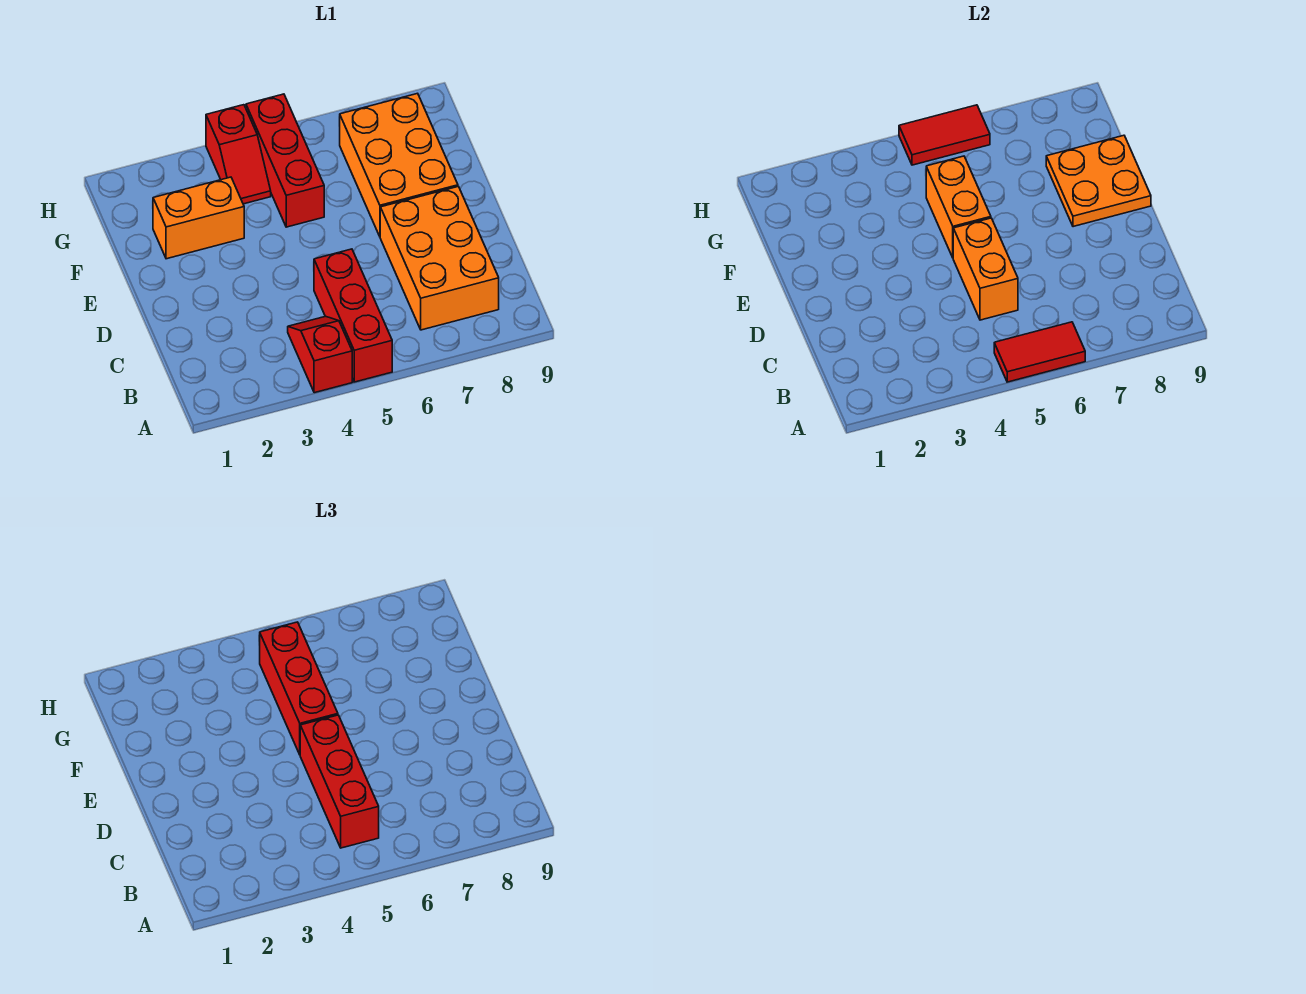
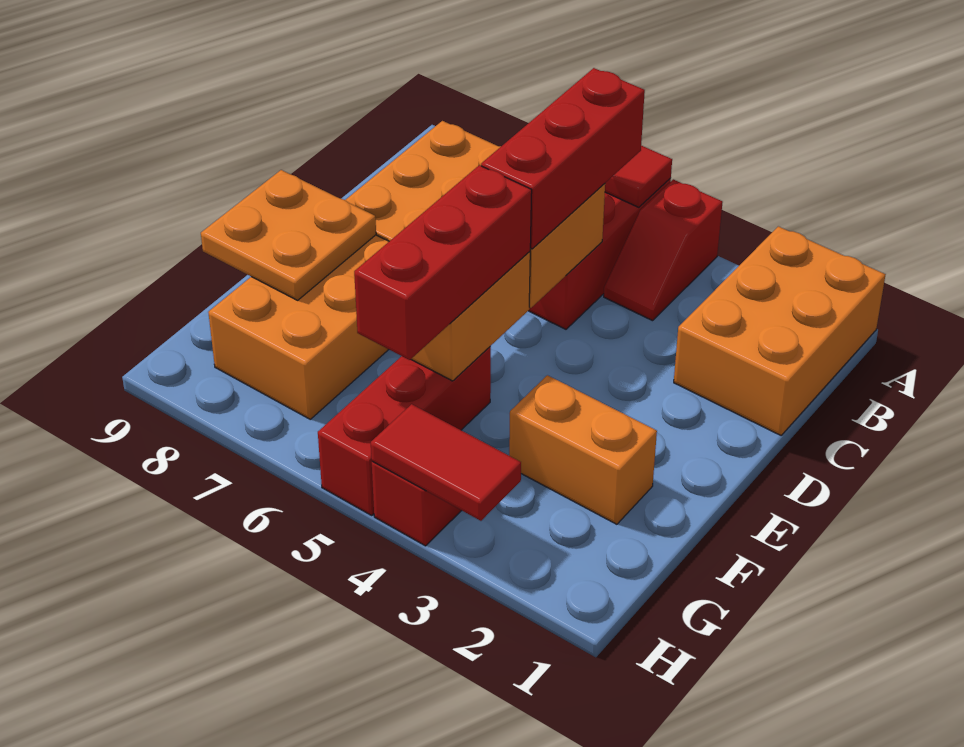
none -> orange 2x3 brick [674,226,886,435]
red 1x2 tile [899,105,990,165] -> red 1x2 tile moved to [371,404,521,521]

